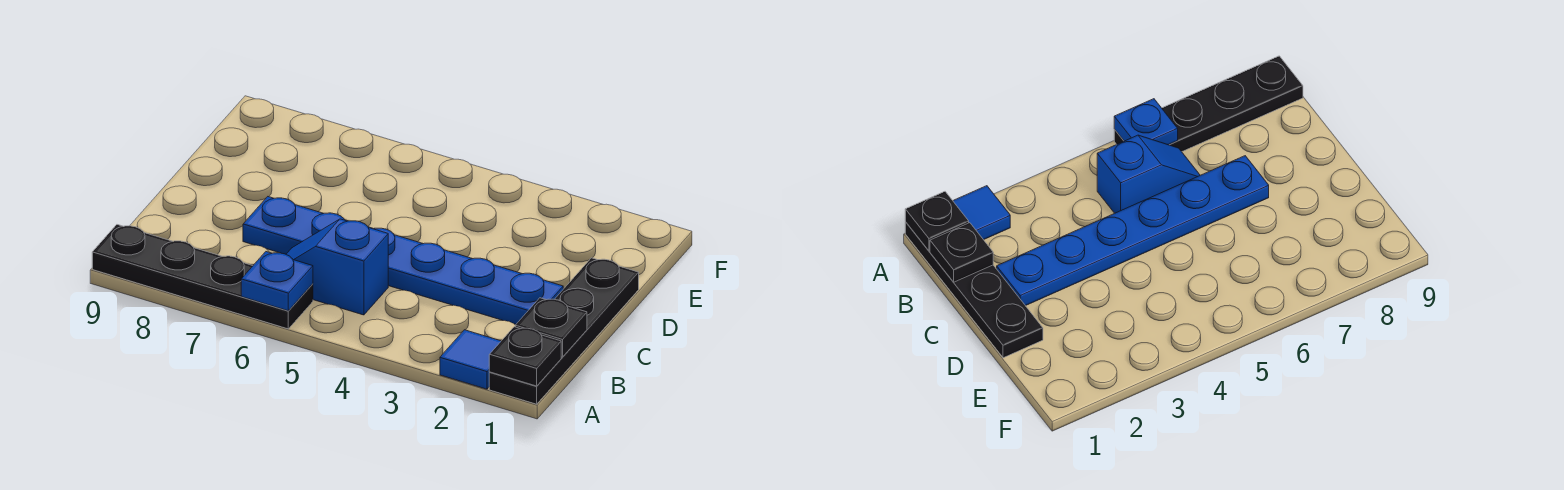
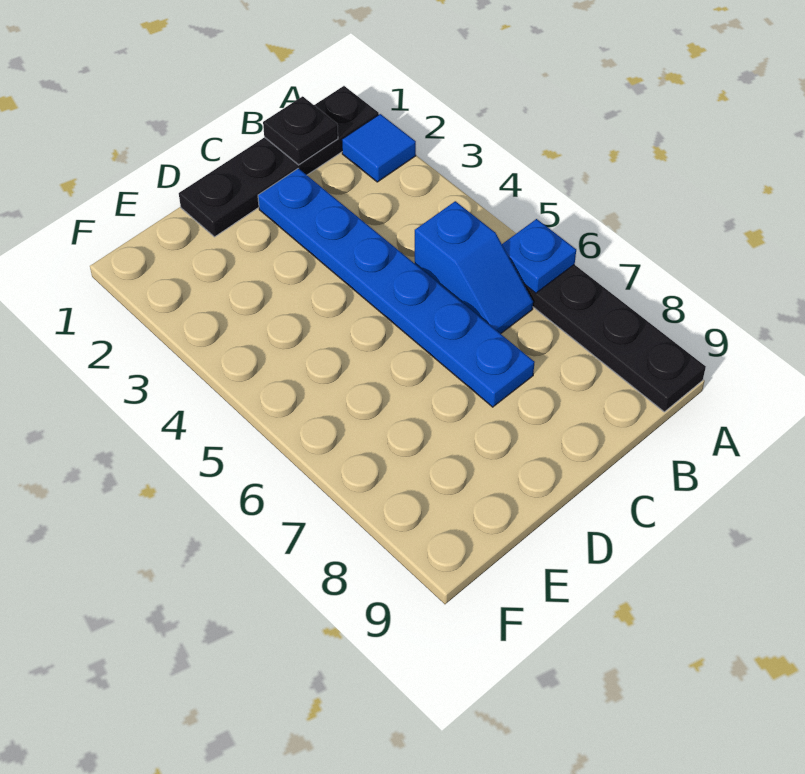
black 1x1 plate [489,327,561,386] -> none

